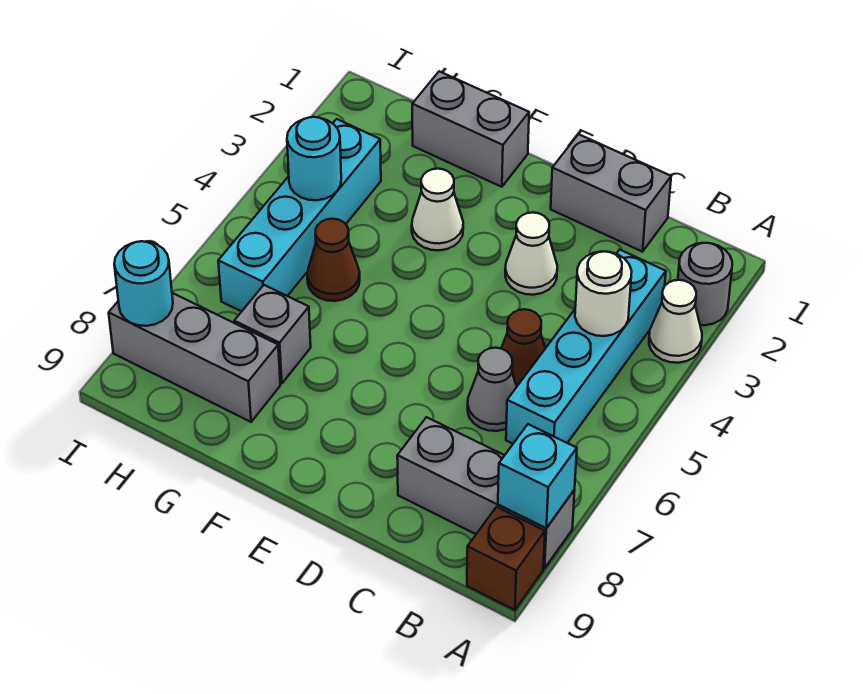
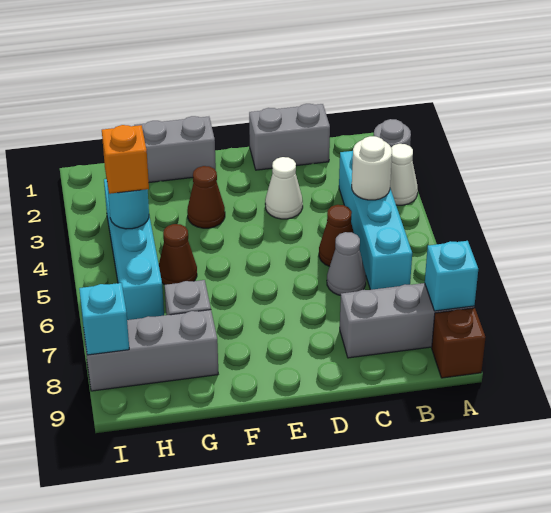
white 1x1 cone [412,169,463,250] -> brown 1x1 cone [187,166,225,228]
none -> orange 1x1 brick [102,125,149,194]
cyan 1x1 round brick [114,241,173,326] -> cyan 1x1 brick [79,283,129,355]

